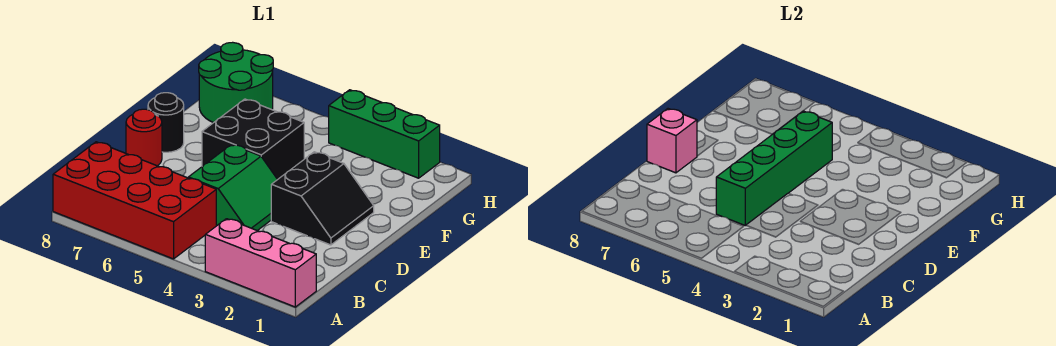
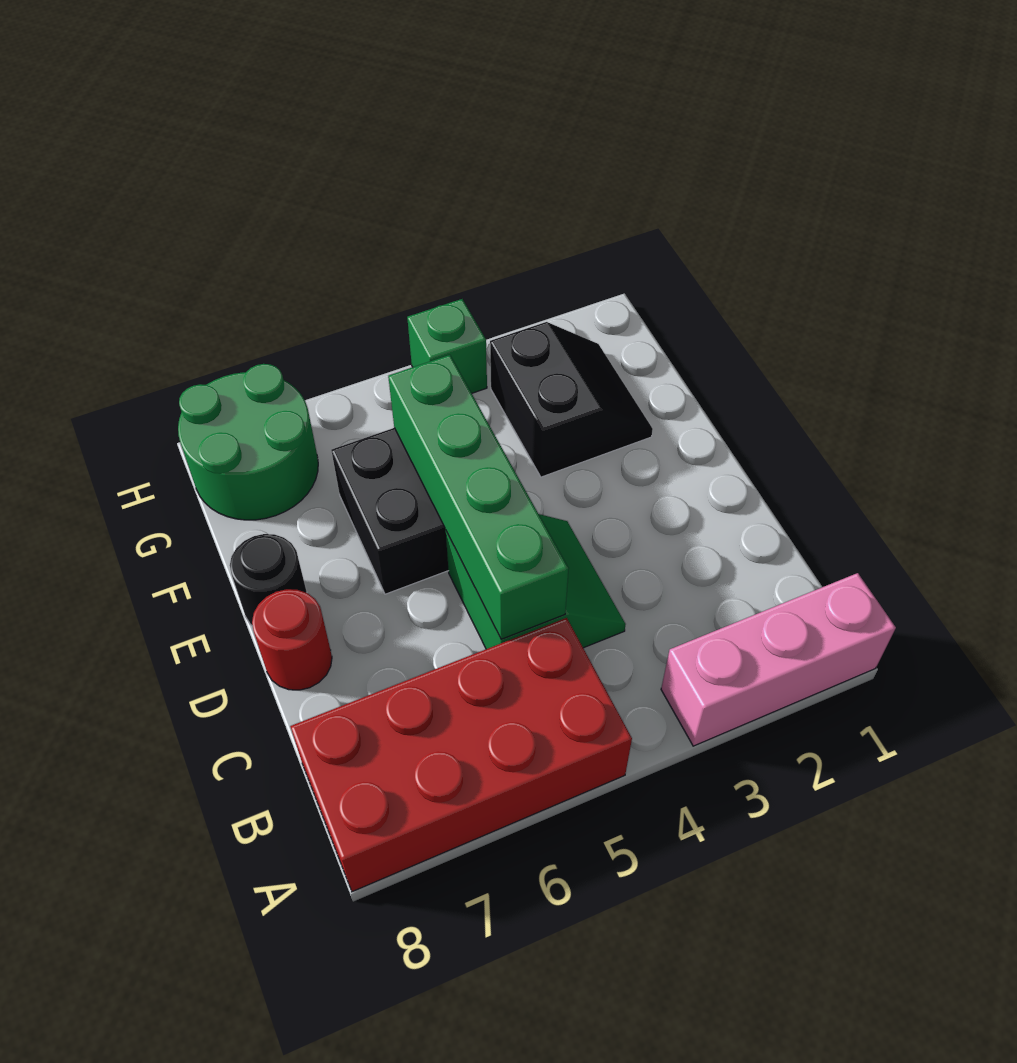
black 2x2 slope [271,152,374,245] -> black 2x2 slope moved to [490,322,653,477]
pink 1x1 brick [647,109,697,173] -> none
green 1x3 brick [329,90,440,178] -> green 1x1 brick [407,299,487,393]

